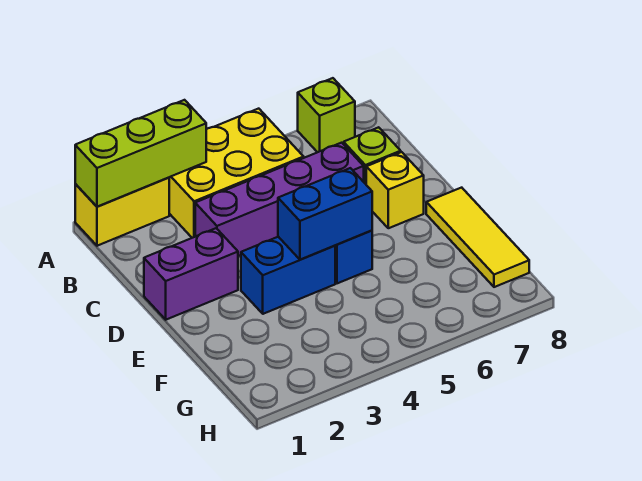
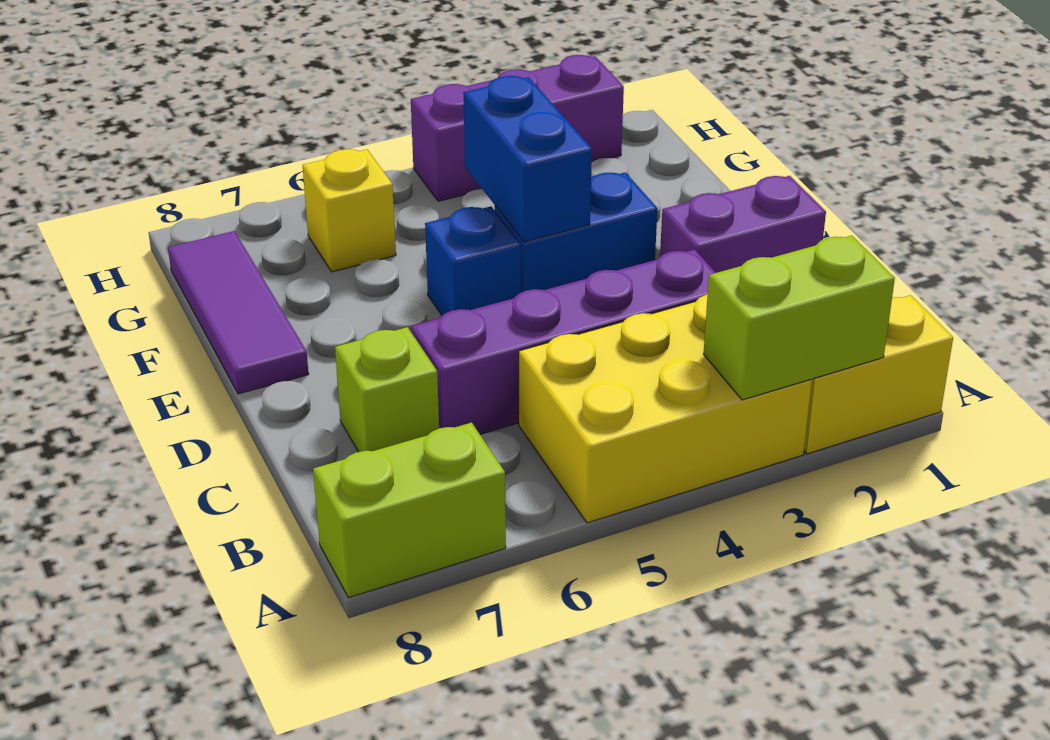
lime 1x3 brick [75,100,206,207] -> lime 1x2 brick [703,236,895,400]
lime 1x1 brick [298,78,355,152] -> lime 1x2 brick [313,422,506,598]
yellow 1x1 brick [366,152,424,228] -> yellow 1x1 brick moved to [302,149,396,272]
blue 1x2 brick [278,168,372,260] -> blue 1x2 brick turned to [463,76,592,242]
yellow 1x3 tile [426,188,529,287] -> purple 1x3 tile [168,231,309,394]
none -> purple 1x3 brick [411,55,624,201]

